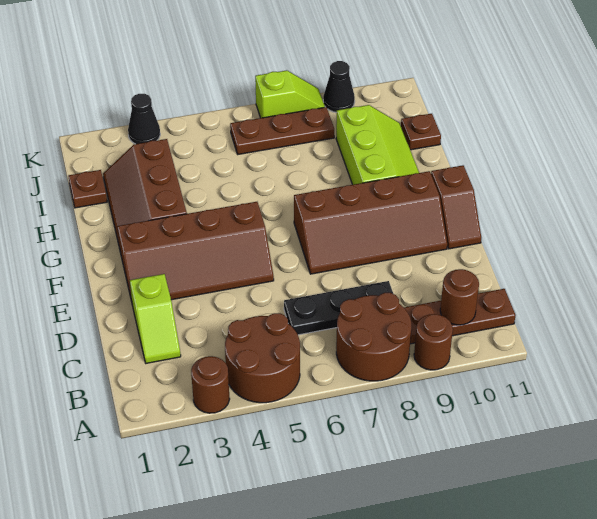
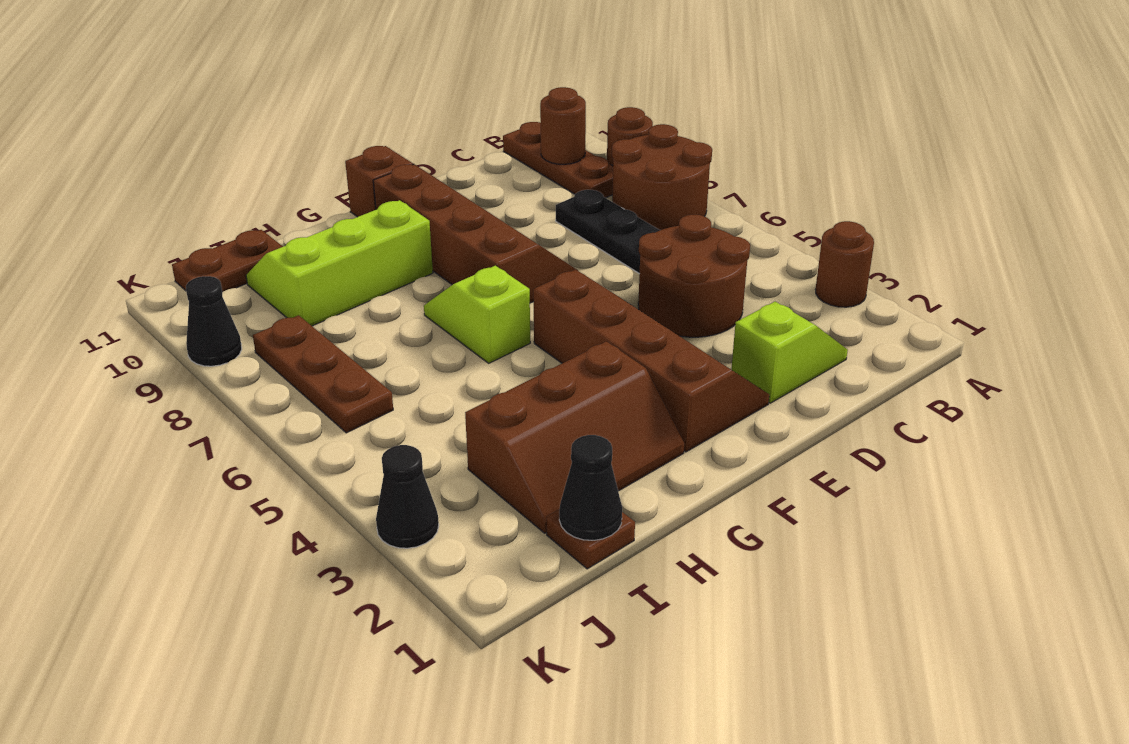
brown 2x2 round brick [225,313,300,403] -> brown 2x2 round brick moved to [638,215,750,337]
none -> black 1x1 cone [559,435,622,540]
brown 1x1 plate [401,114,441,150] -> brown 1x2 plate [172,230,283,292]
lime 1x2 slope [255,70,325,118] -> lime 1x2 slope moved to [424,266,530,363]

